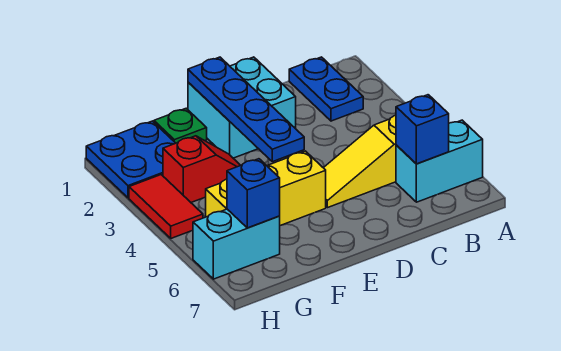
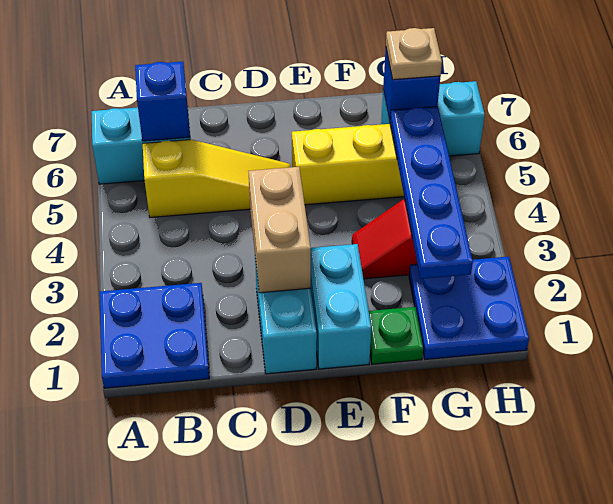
blue 1x2 plate [289,57,363,121] -> blue 2x2 plate [100,283,209,388]
none -> tan 1x2 brick [249,167,311,293]
blue 1x4 plate [188,57,304,162] -> blue 1x4 plate moved to [390,106,473,279]
none -> tan 1x1 plate [386,28,442,80]
red 1x2 tile [129,175,203,238] -> none

